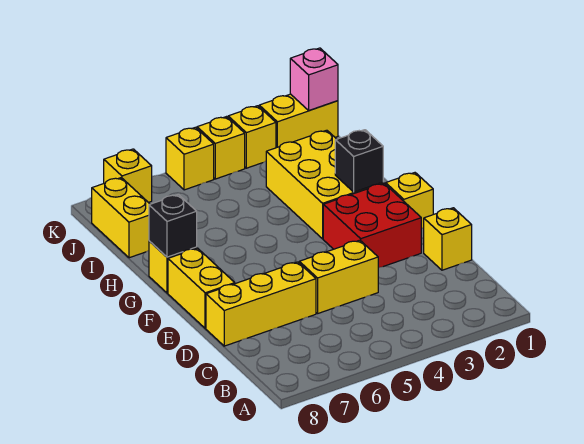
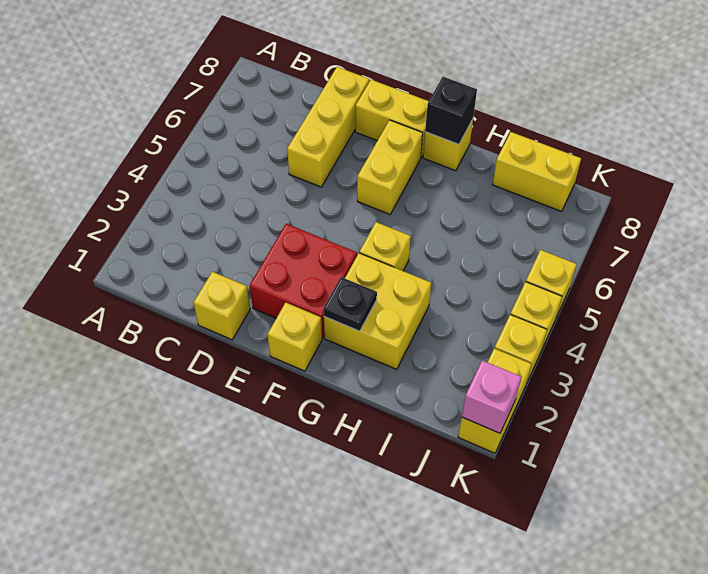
yellow 1x2 brick [299,240,378,313] -> yellow 1x2 brick moved to [357,120,423,214]
yellow 2x3 brick [266,130,383,239] -> yellow 2x2 brick [324,253,431,369]
black 1x1 brick [335,130,383,192] -> black 1x1 plate [324,277,377,331]
yellow 1x1 brick [104,149,152,202] -> yellow 1x1 brick moved to [359,222,411,271]

